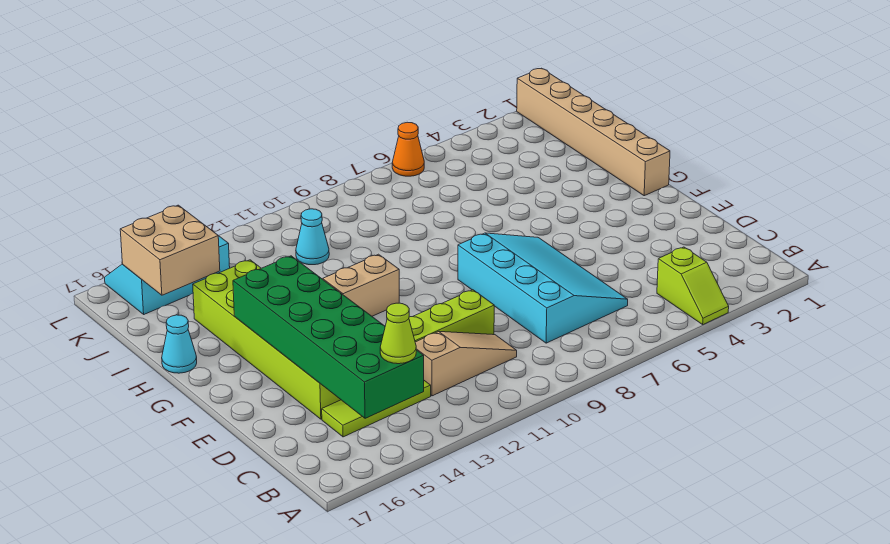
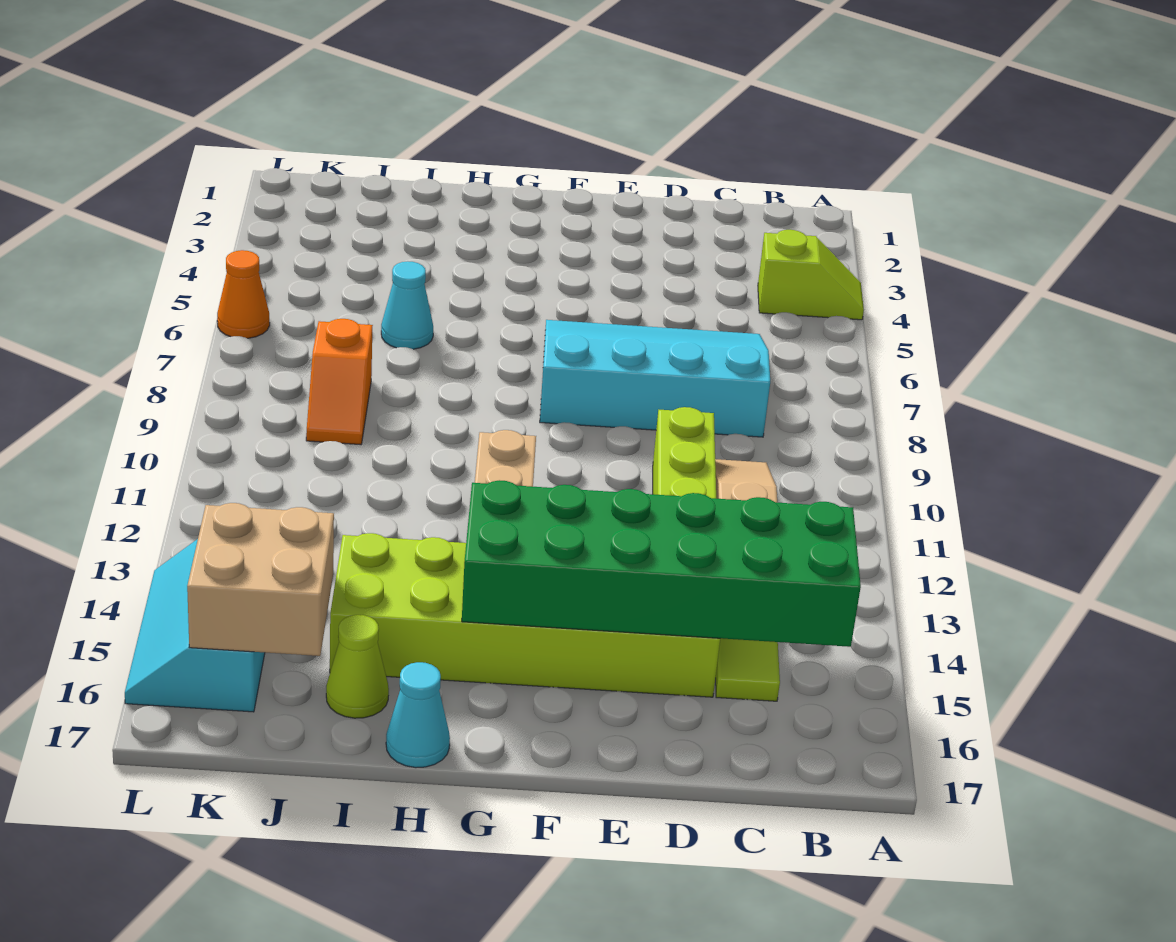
lime 1x1 cone [380,303,416,364] -> lime 1x1 cone moved to [326,615,389,718]
tan 1x6 brick [517,68,670,196] -> none
none -> orange 1x2 slope [306,319,373,445]
cyan 1x1 cone [296,209,329,265] -> cyan 1x1 cone moved to [381,261,433,349]

